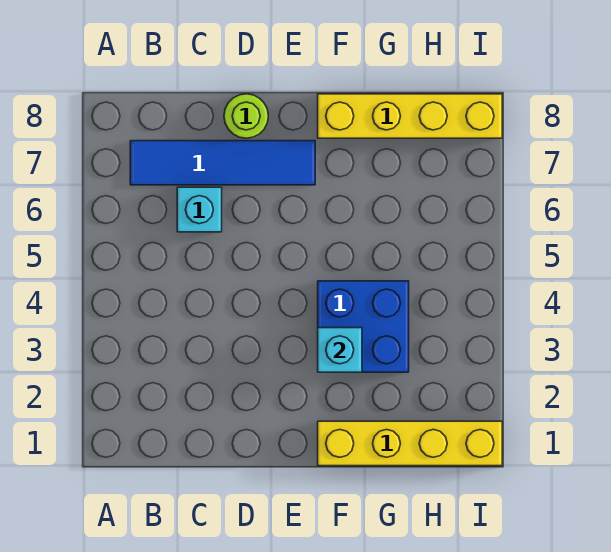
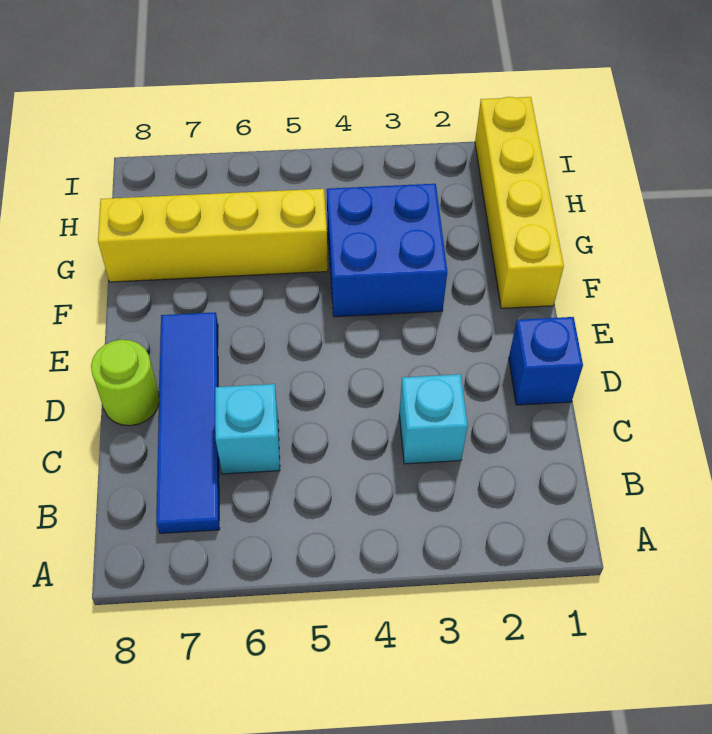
none -> blue 1x1 brick [509,317,583,405]
cyan 1x1 brick [318,328,362,372] -> cyan 1x1 brick moved to [399,374,468,464]
yellow 1x4 brick [318,94,502,138] -> yellow 1x4 brick turned to [98,189,328,282]

